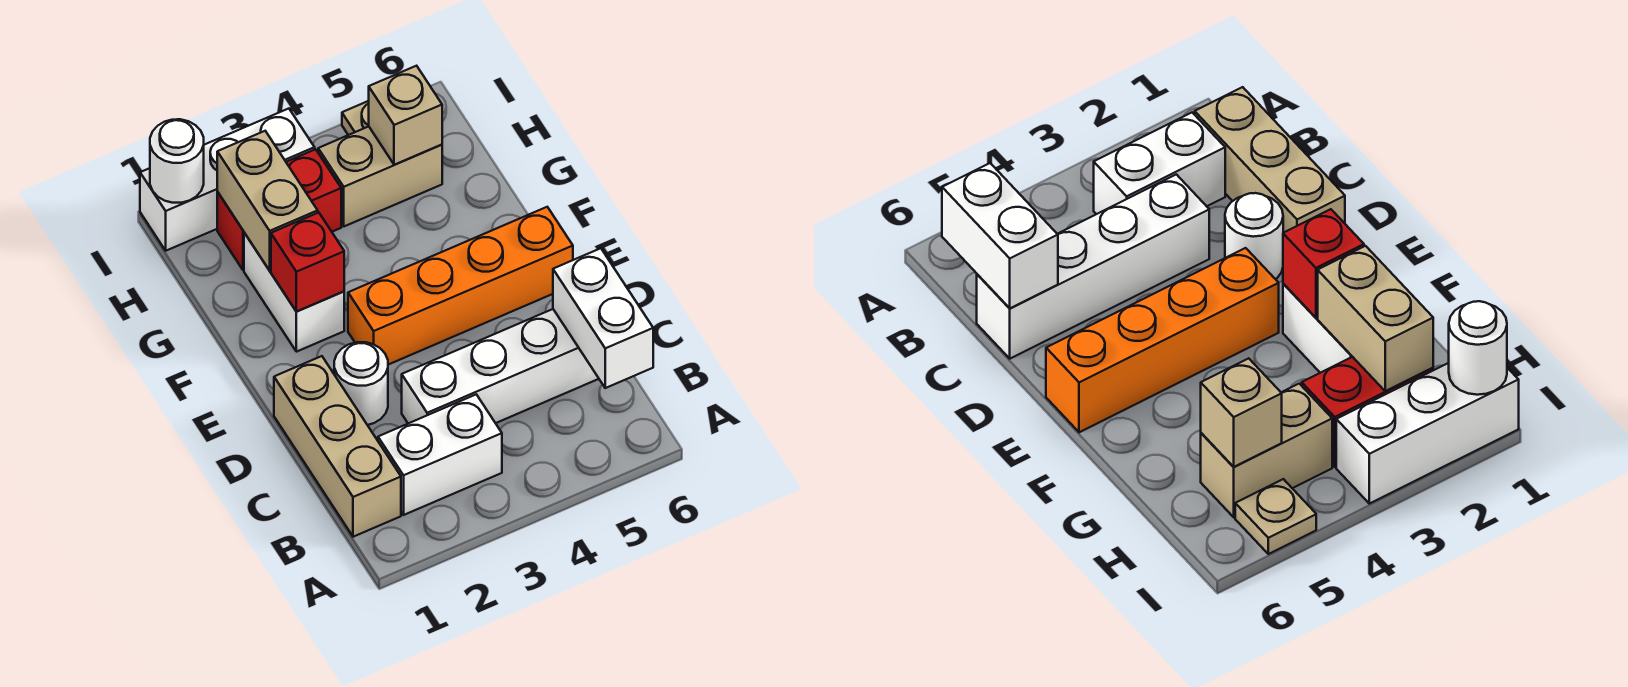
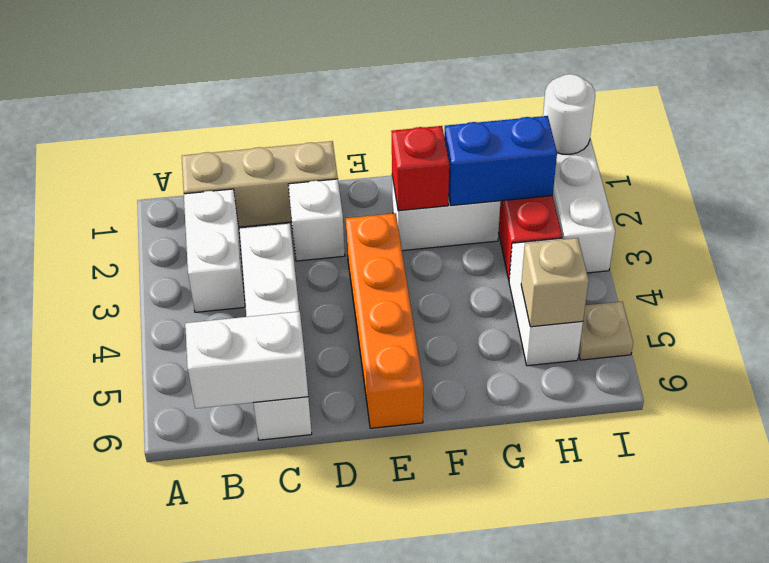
white 1x1 round brick [334,342,388,425] -> white 1x1 brick [288,179,345,261]
tan 1x2 brick [217,131,318,270] -> blue 1x2 brick [444,116,557,205]
tan 1x2 brick [318,126,442,226] -> white 1x2 brick [509,238,583,366]

